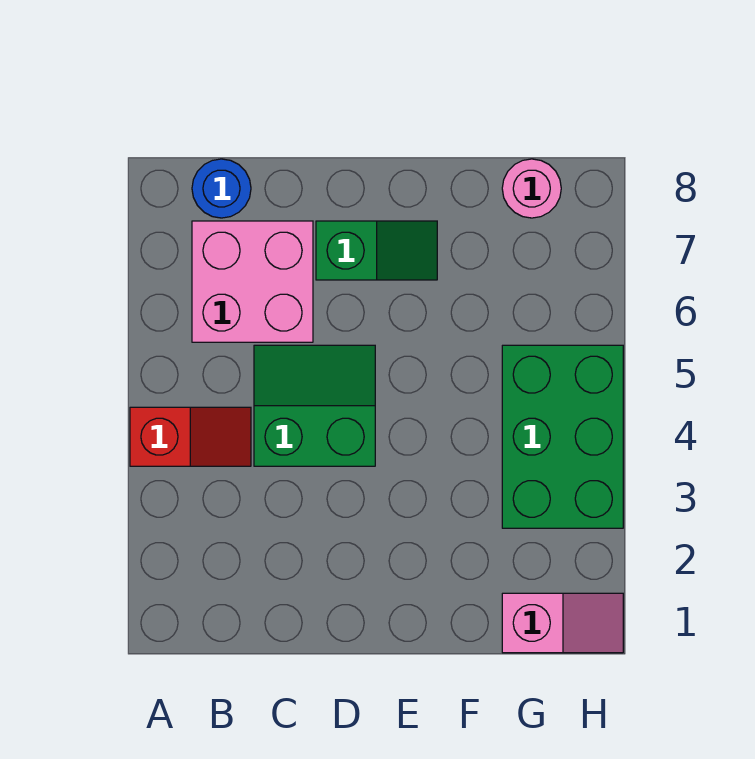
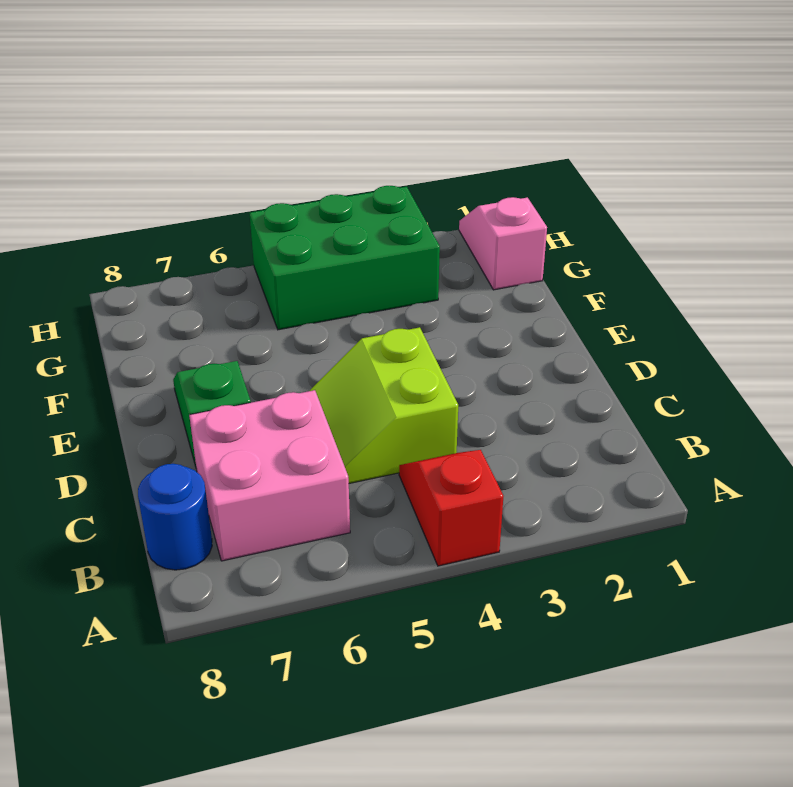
green 2x2 slope [254,345,375,466] -> lime 2x2 slope [310,327,458,483]
pink 1x1 round brick [502,159,561,218] -> none

